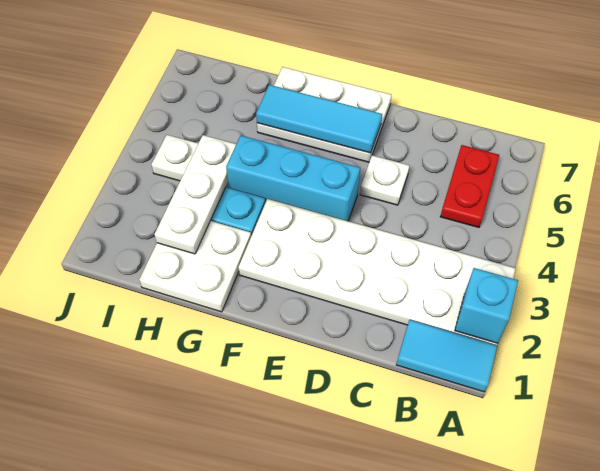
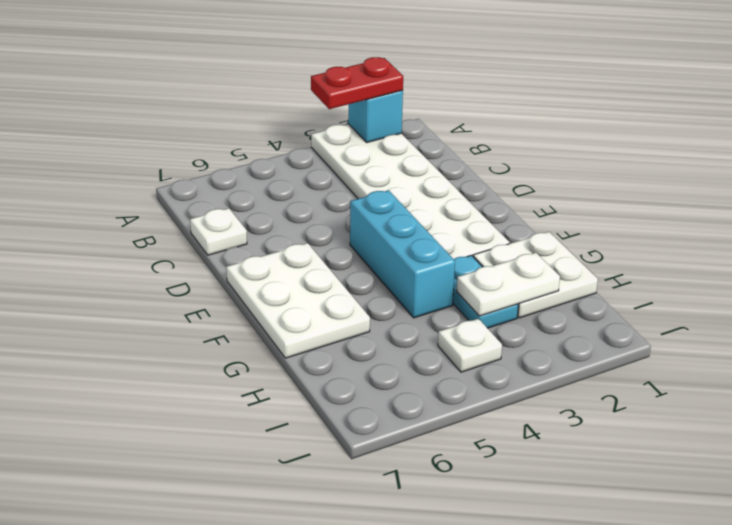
cyan 1x2 tile [396,320,497,392] -> none
red 1x2 plate [440,145,499,227] -> red 1x2 plate moved to [311,57,403,109]
white 1x1 plate [360,155,409,205] -> white 1x1 plate moved to [190,208,247,255]
cyan 1x3 tile [256,85,382,153] -> none
white 1x3 plate [154,135,236,254] -> white 1x2 plate [457,253,560,316]

